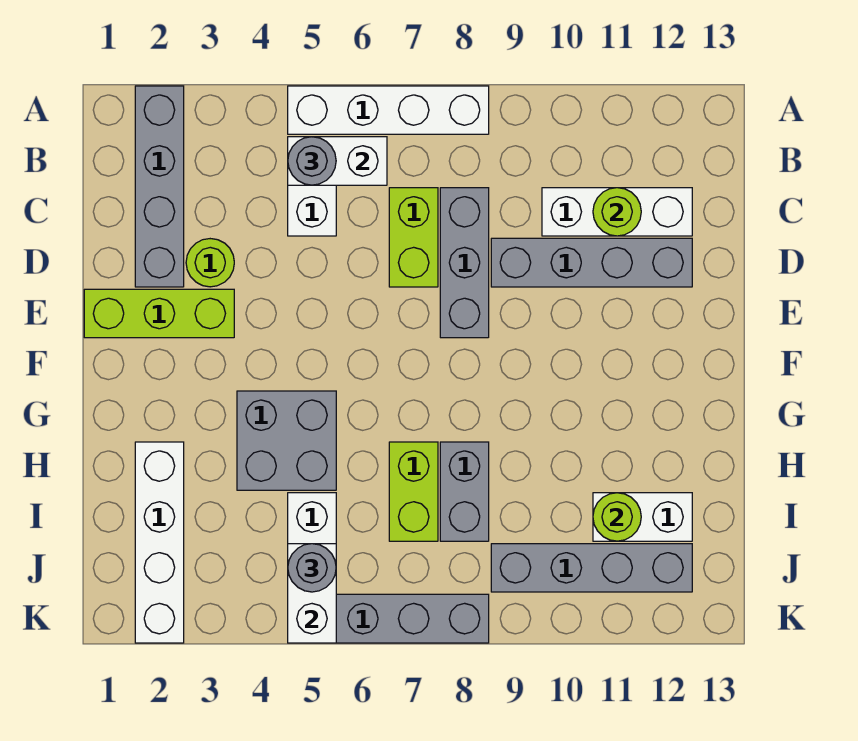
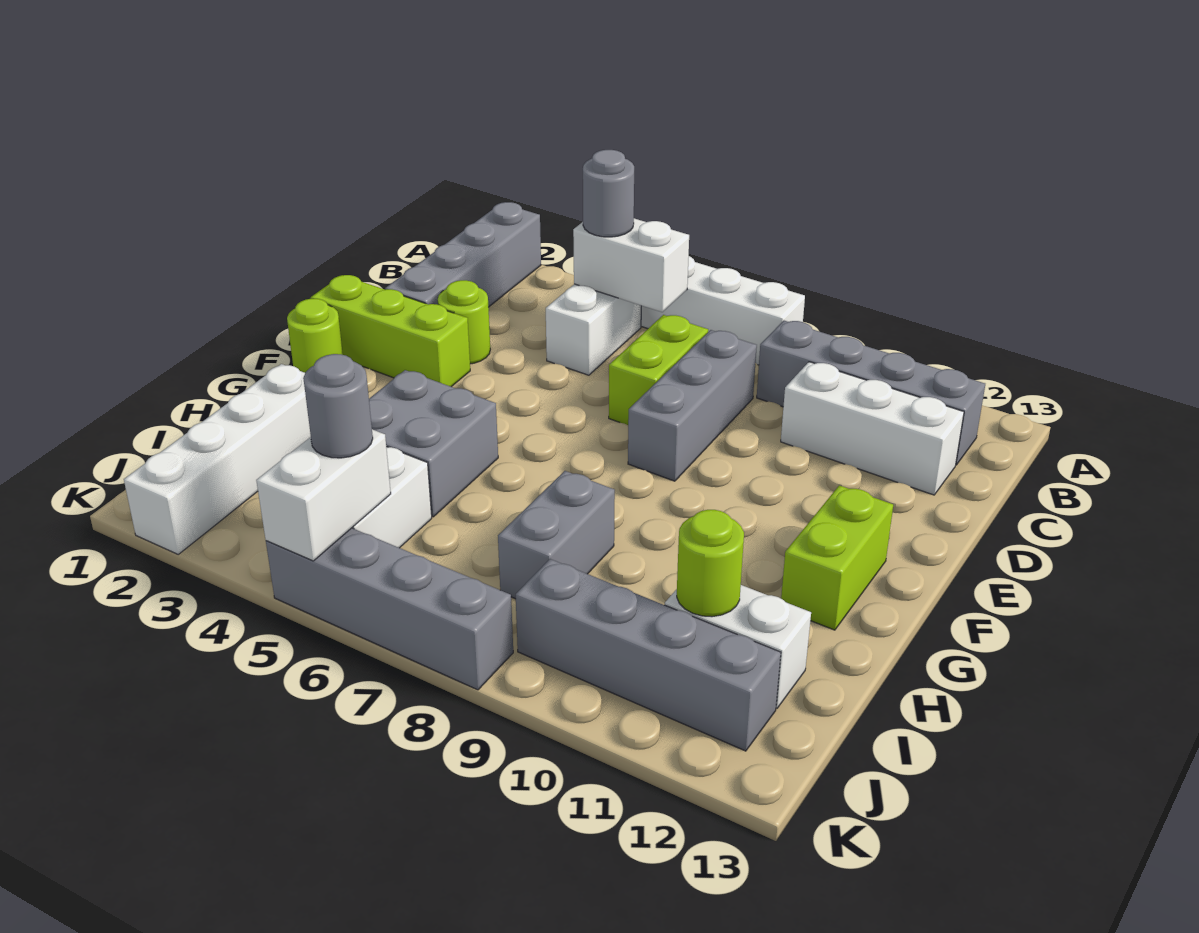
lime 1x1 round brick [593,188,641,236] -> lime 1x1 round brick moved to [287,299,343,373]
grey 1x4 brick [491,238,692,287] -> grey 1x4 brick moved to [757,321,985,465]
lime 1x2 brick [389,442,438,541] -> lime 1x2 brick moved to [781,485,893,630]

